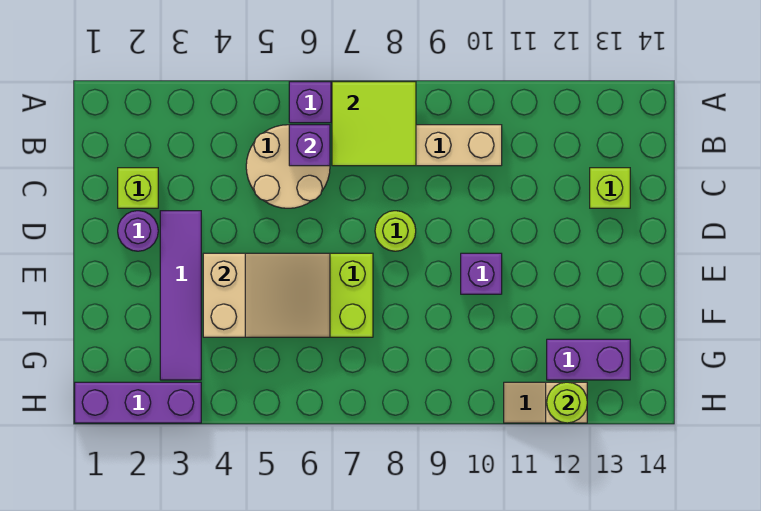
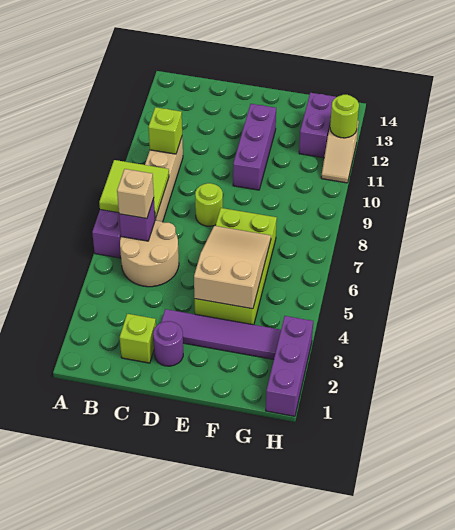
none -> tan 1x1 brick [117,169,154,219]
lime 1x1 brick [590,168,630,208] -> lime 1x1 brick moved to [148,107,182,154]
purple 1x1 brick [461,253,502,294] -> purple 1x3 brick [233,104,276,190]

